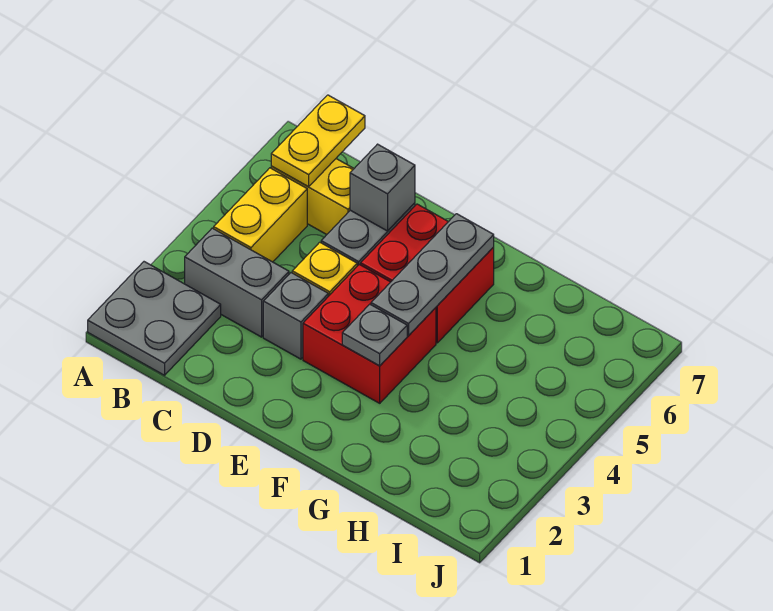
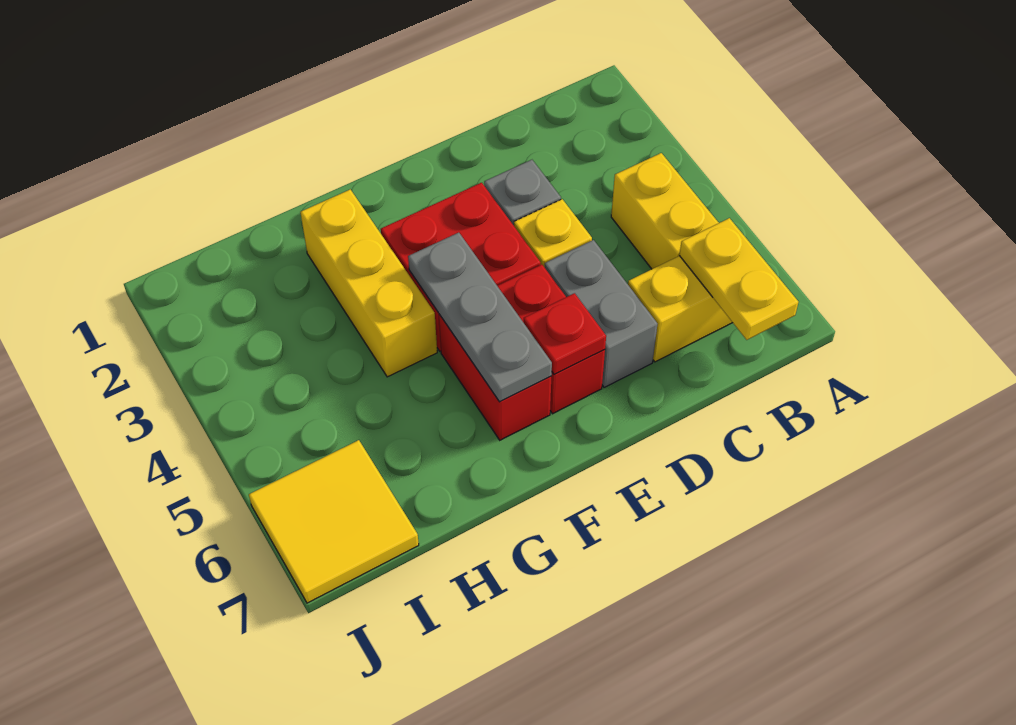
grey 2x2 plate [88,262,221,375] -> none
grey 1x2 brick [185,228,289,337] -> none
grey 1x1 brick [350,144,415,231] -> none
none -> red 1x1 plate [524,293,606,374]
grey 1x1 plate [342,304,407,366] -> none
none -> yellow 1x3 brick [300,189,437,377]
none -> yellow 2x2 tile [249,440,419,603]

